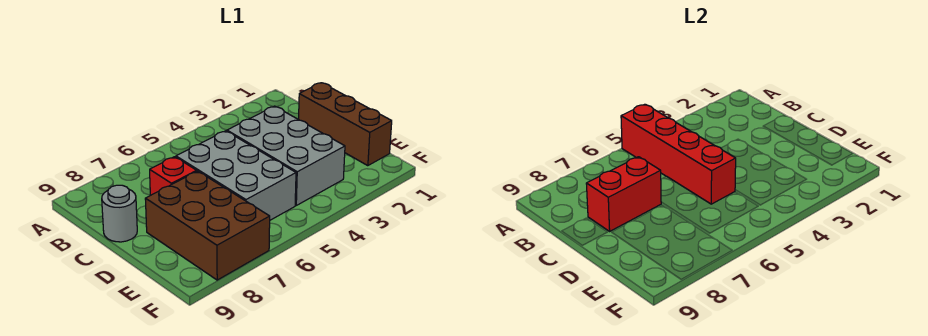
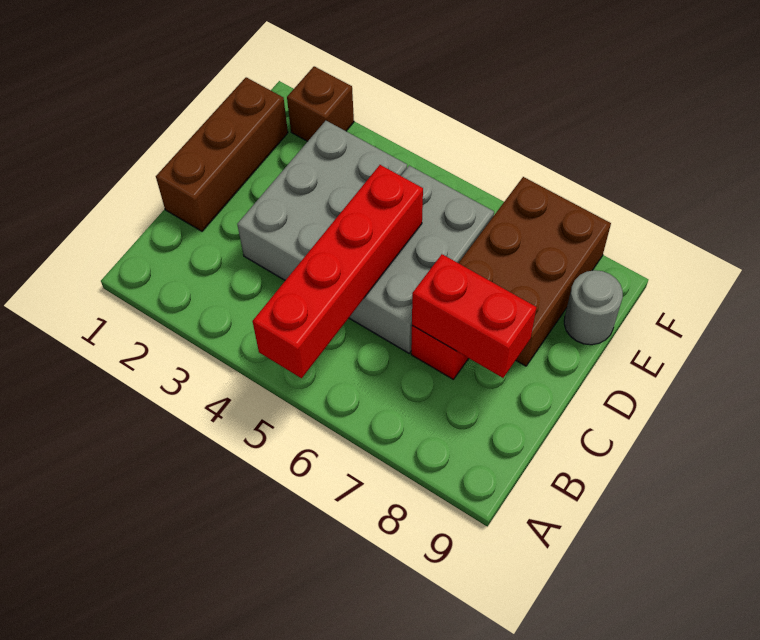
grey 1x1 round brick [102,185,137,242] -> grey 1x1 round brick moved to [564,270,623,345]
none -> brown 1x1 brick [287,66,354,141]

